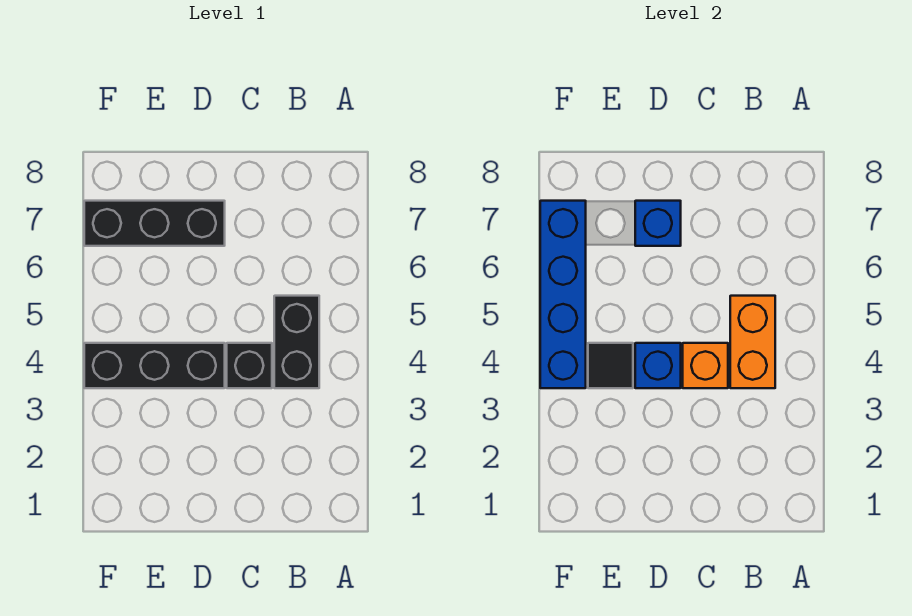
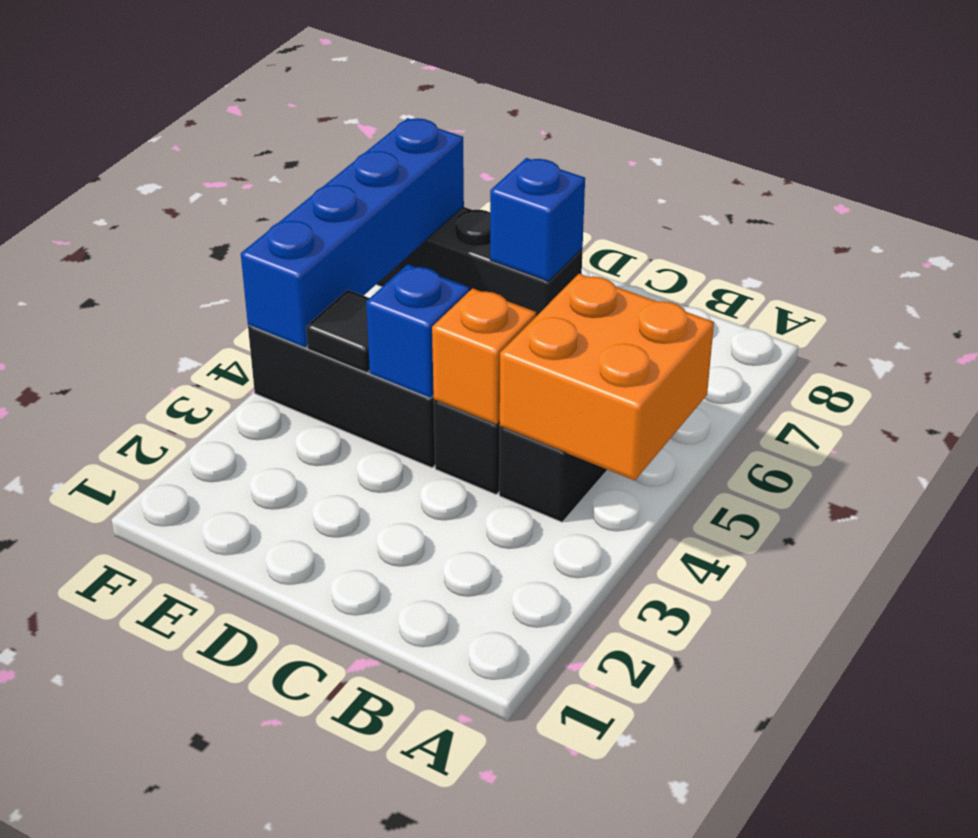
orange 1x2 brick [730,296,775,388] -> orange 2x2 brick [500,274,714,481]

